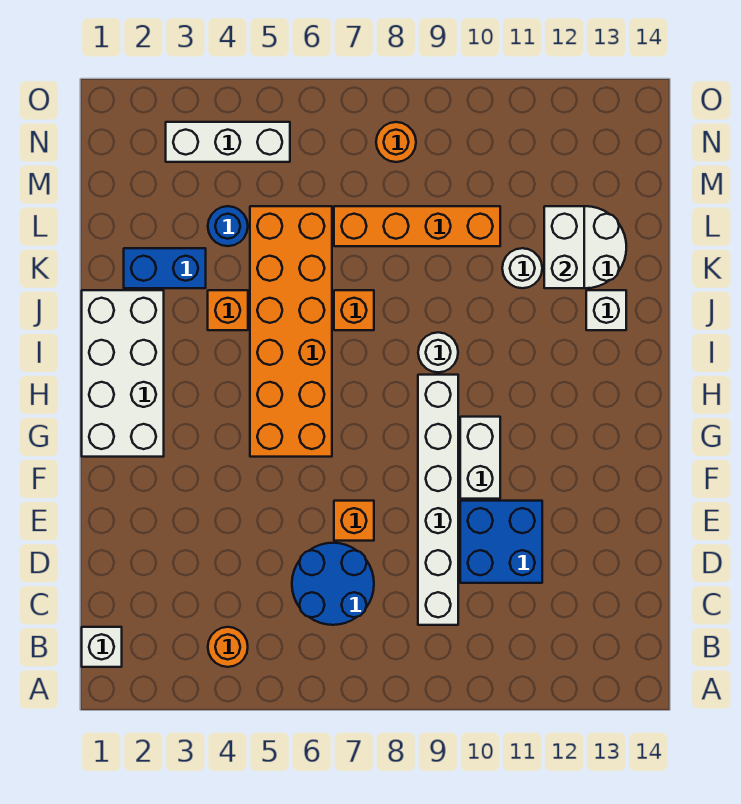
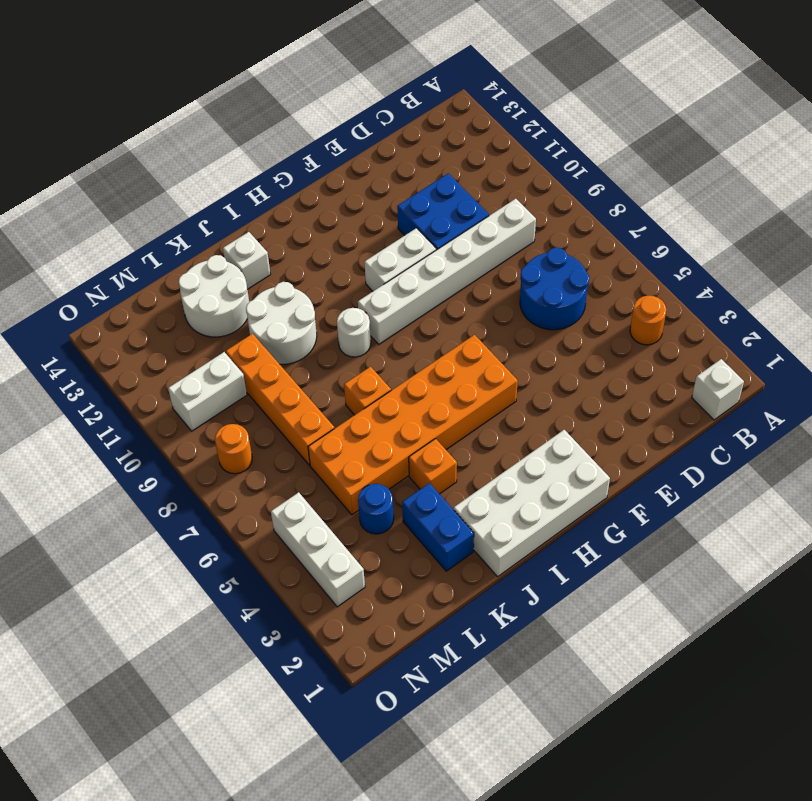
orange 1x1 brick [334,501,374,541] -> none
white 1x1 round brick [502,248,542,288] -> white 2x2 round brick [246,282,317,364]
white 1x2 brick [544,206,584,288] -> white 1x2 brick moved to [168,352,247,431]

